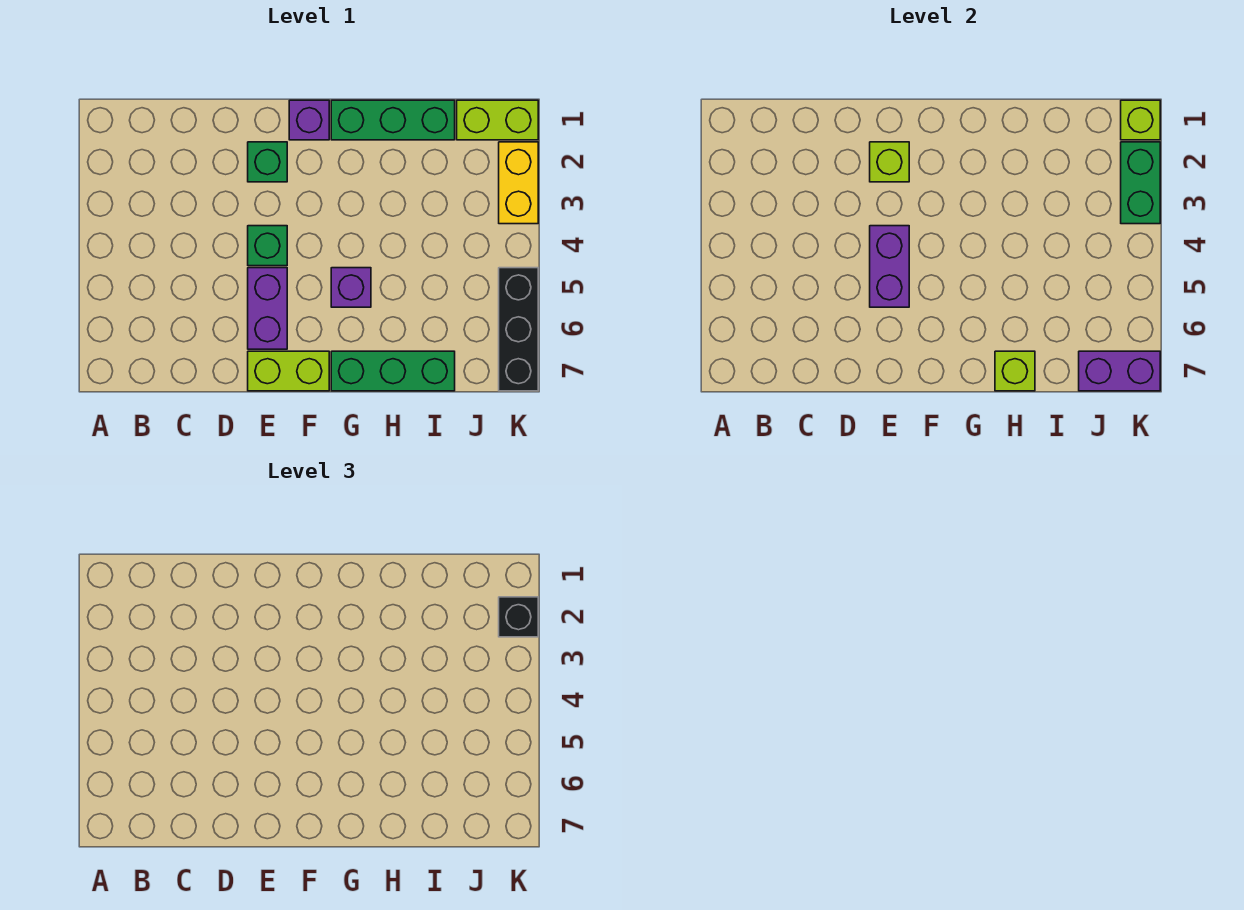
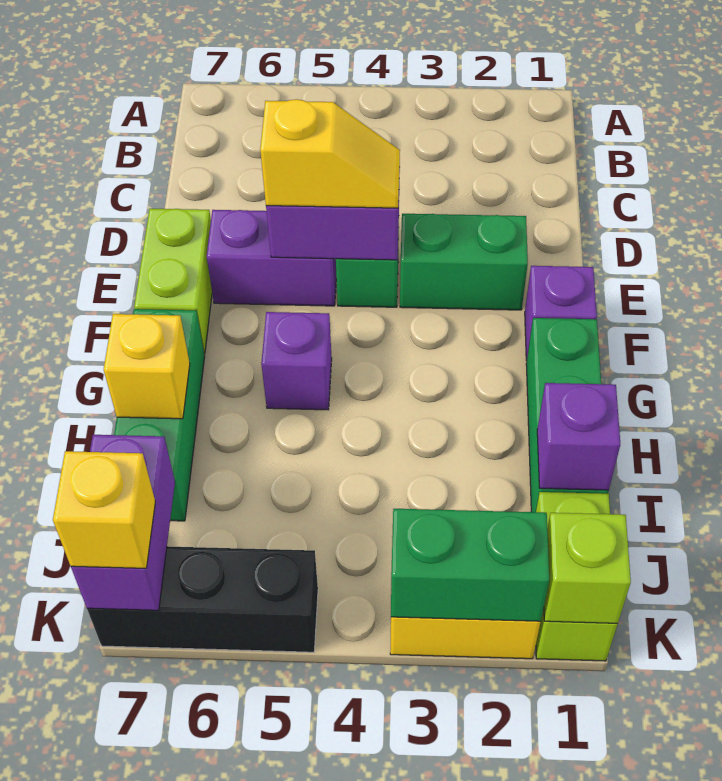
green 1x1 brick [248,142,287,182] -> green 1x2 brick [400,214,528,310]
lime 1x1 brick [870,142,909,182] -> none
none -> yellow 1x2 slope [260,99,400,208]
lime 1x1 brick [995,351,1035,391] -> yellow 1x1 brick [104,314,190,419]
none -> purple 1x1 brick [537,383,620,490]
black 1x1 brick [499,597,538,637] -> none
none -> yellow 1x1 brick [53,451,155,568]

